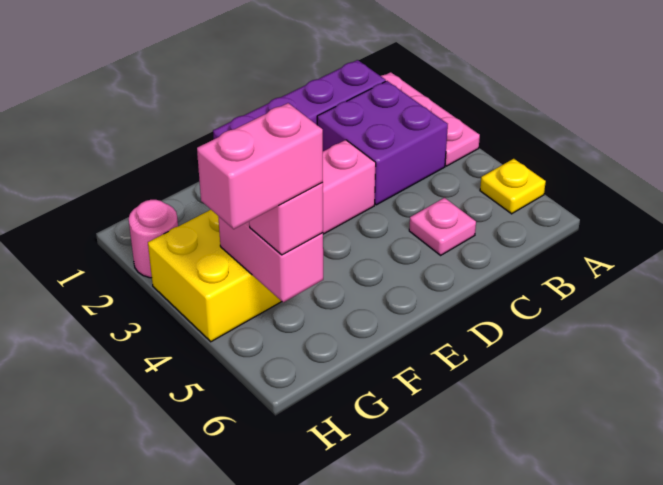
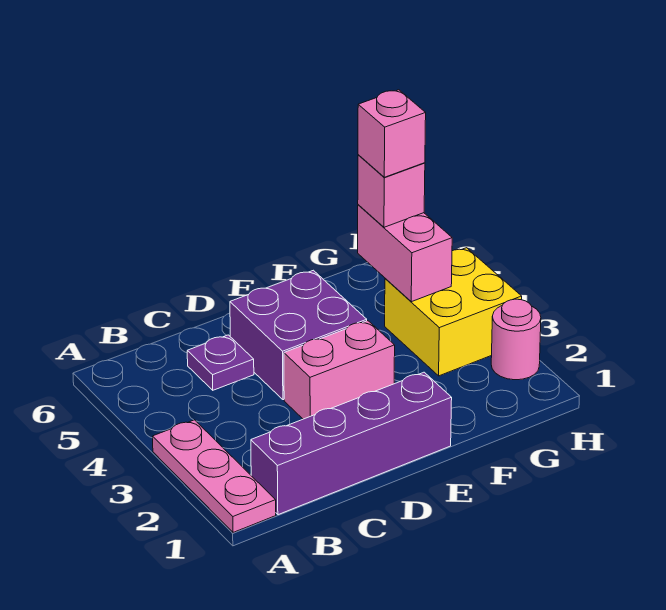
yellow 1x1 plate [480,159,546,214] -> none
purple 2x2 brick [317,81,448,205] -> purple 2x2 brick moved to [230,270,367,400]
pink 1x1 plate [409,198,476,255] -> purple 1x1 plate [187,335,254,390]
pink 1x2 brick [197,103,323,229] -> pink 1x1 brick [358,90,426,177]

